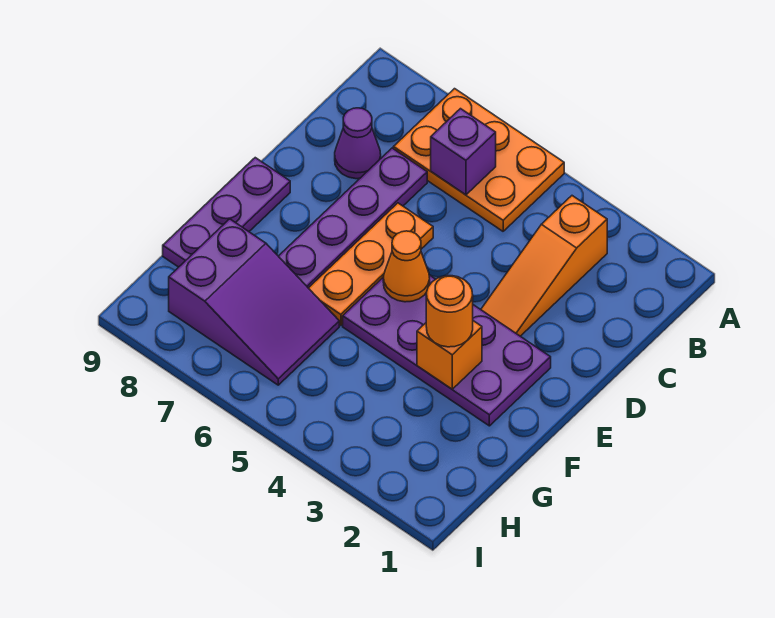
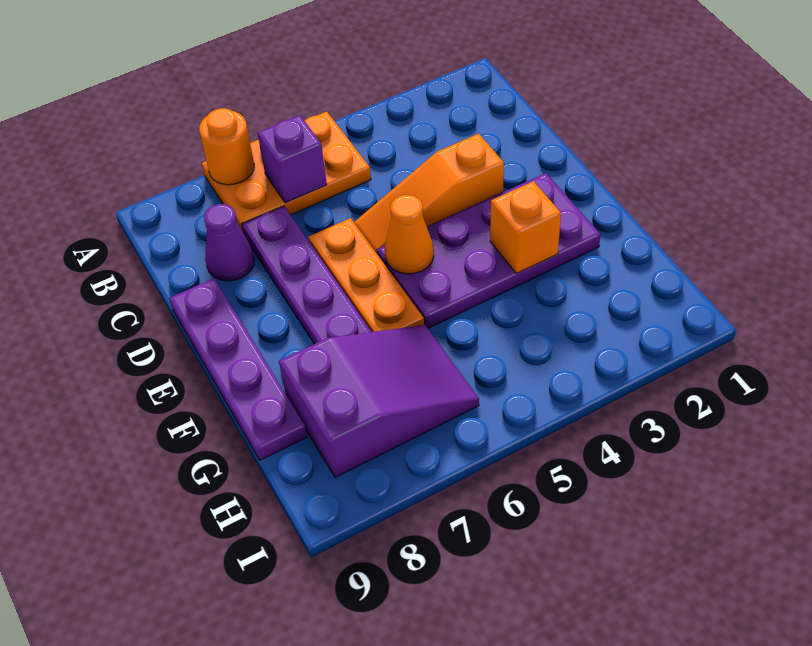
orange 1x3 slope [481,196,607,336] -> orange 1x3 slope turned to [354,134,504,253]
purple 1x3 plate [163,158,290,267] -> purple 1x4 plate [169,278,307,460]
orange 1x1 round brick [426,276,473,347] -> orange 1x1 round brick moved to [199,108,254,185]

